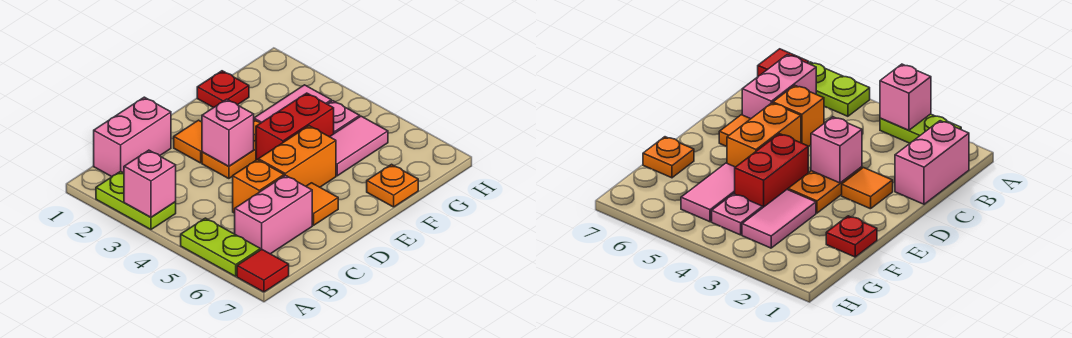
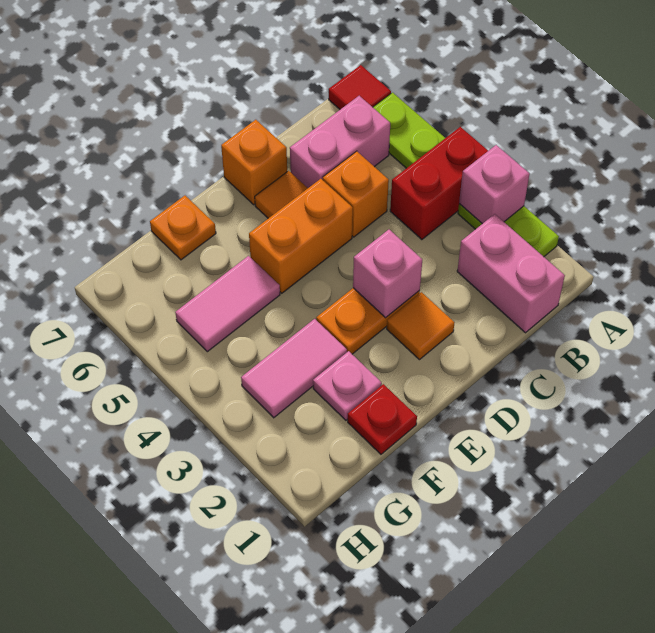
pink 1x2 brick [94,97,171,177] -> pink 1x2 brick turned to [457,214,565,333]
none -> orange 1x1 brick [221,120,287,205]
red 1x2 brick [256,93,334,160] -> red 1x2 brick moved to [390,127,488,240]
pink 1x1 plate [328,101,360,133] -> pink 1x1 plate moved to [313,351,382,420]

